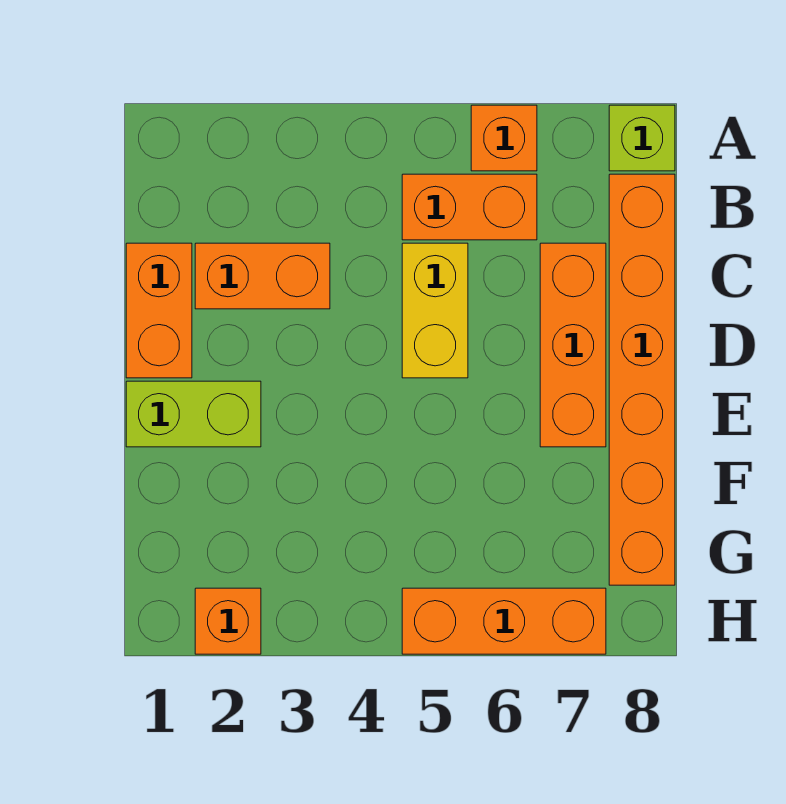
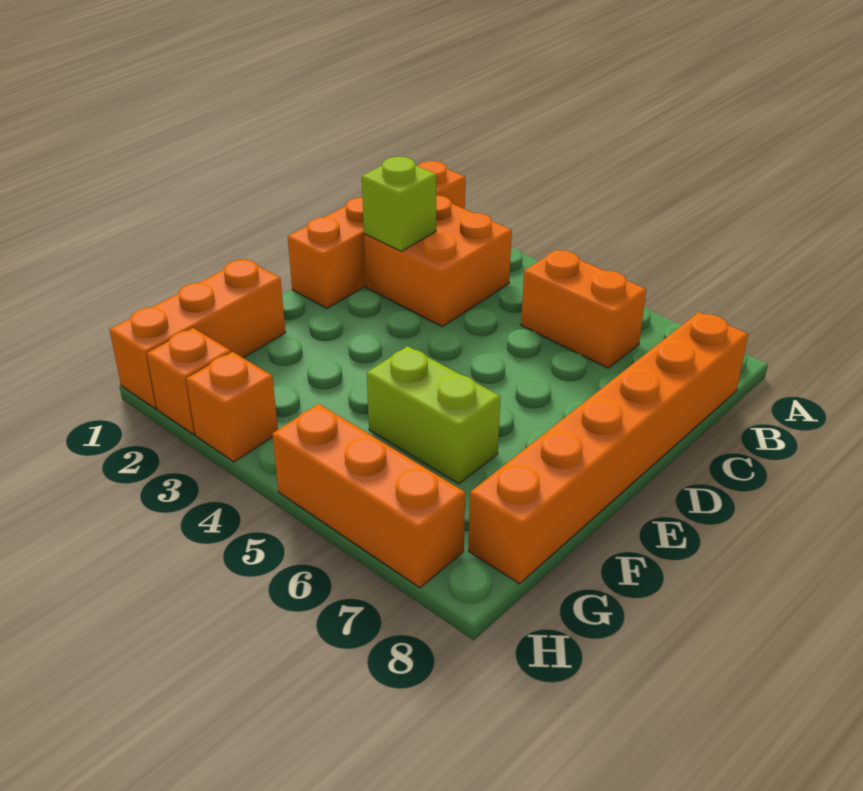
orange 1x1 brick [471,105,537,171] -> orange 1x1 brick moved to [186,352,278,462]
lime 1x1 brick [609,105,675,171] -> lime 1x1 brick moved to [362,157,436,251]
orange 1x2 brick [126,243,192,378] -> orange 1x4 brick [288,161,465,308]
orange 1x2 brick [195,243,330,309] -> orange 2x2 brick [364,195,512,327]
yellow 1x2 brick [402,243,468,378] -> none
orange 1x3 brick [540,243,606,447] -> orange 1x3 brick moved to [110,259,286,409]
lime 1x2 brick [126,381,261,447] -> lime 1x2 brick moved to [367,346,501,484]

